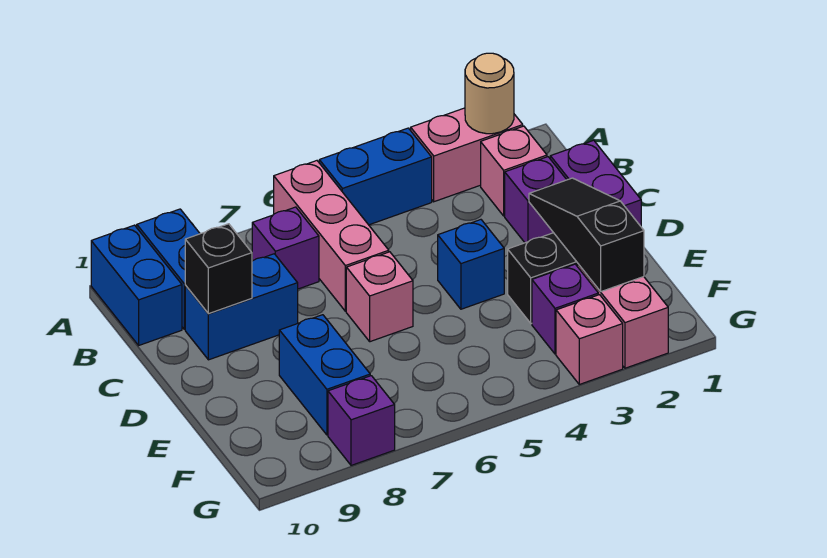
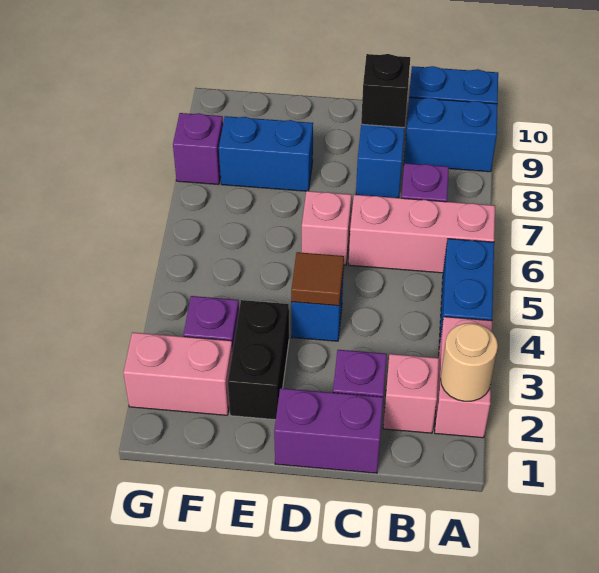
black 1x3 slope [529,178,644,292] -> none
none -> brown 1x1 tile [291,252,344,306]
pink 1x1 brick [556,295,623,384] -> none

